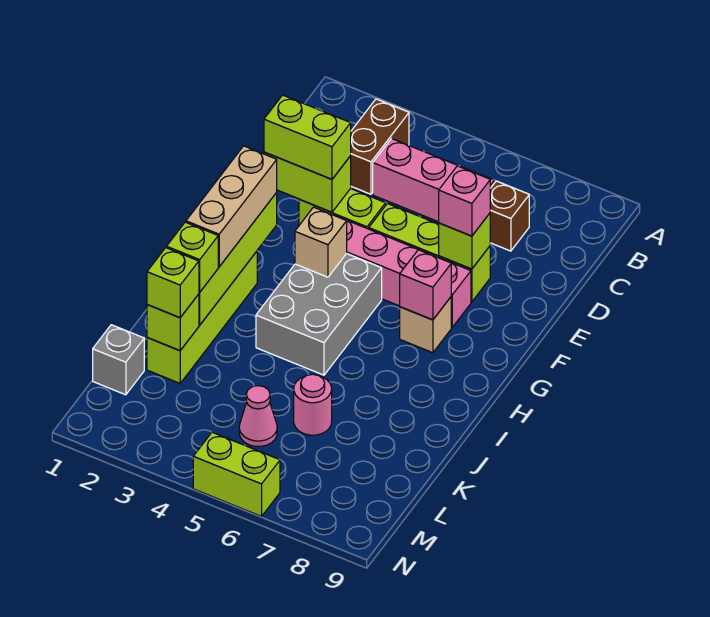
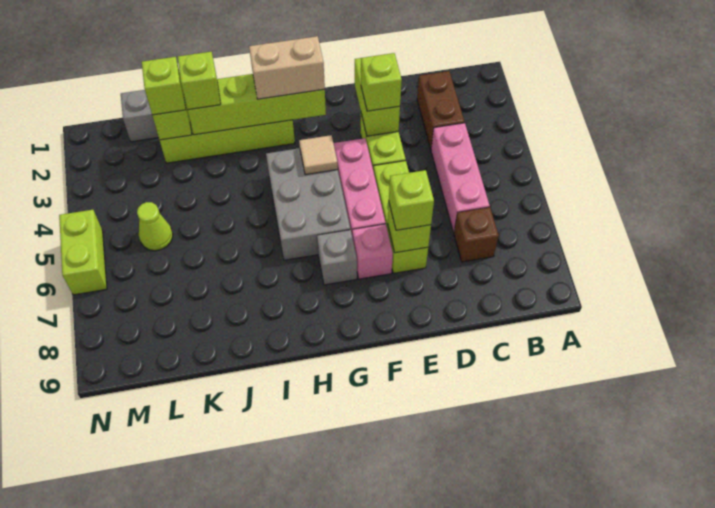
brown 1x2 brick [351,99,409,194] -> brown 1x2 brick turned to [417,71,464,149]
lime 1x2 brick [264,95,351,179] -> lime 1x1 brick [361,53,402,111]
pink 1x1 brick [439,166,490,236] -> lime 1x1 brick [389,170,434,230]
tan 1x3 brick [186,146,277,267] -> tan 1x2 brick [249,36,325,99]
grey 2x3 brick [256,254,382,375] -> grey 2x3 brick turned to [266,148,350,260]
tan 1x1 brick [295,207,347,277] -> tan 1x1 tile [299,135,338,175]
tan 1x1 brick [400,297,451,353] -> grey 1x1 brick [317,230,357,285]
pink 1x1 brick [400,250,451,320] -> none
pink 1x1 round brick [294,374,332,435] -> none
pink 1x1 cone [239,386,277,447] -> lime 1x1 cone [137,202,173,251]

